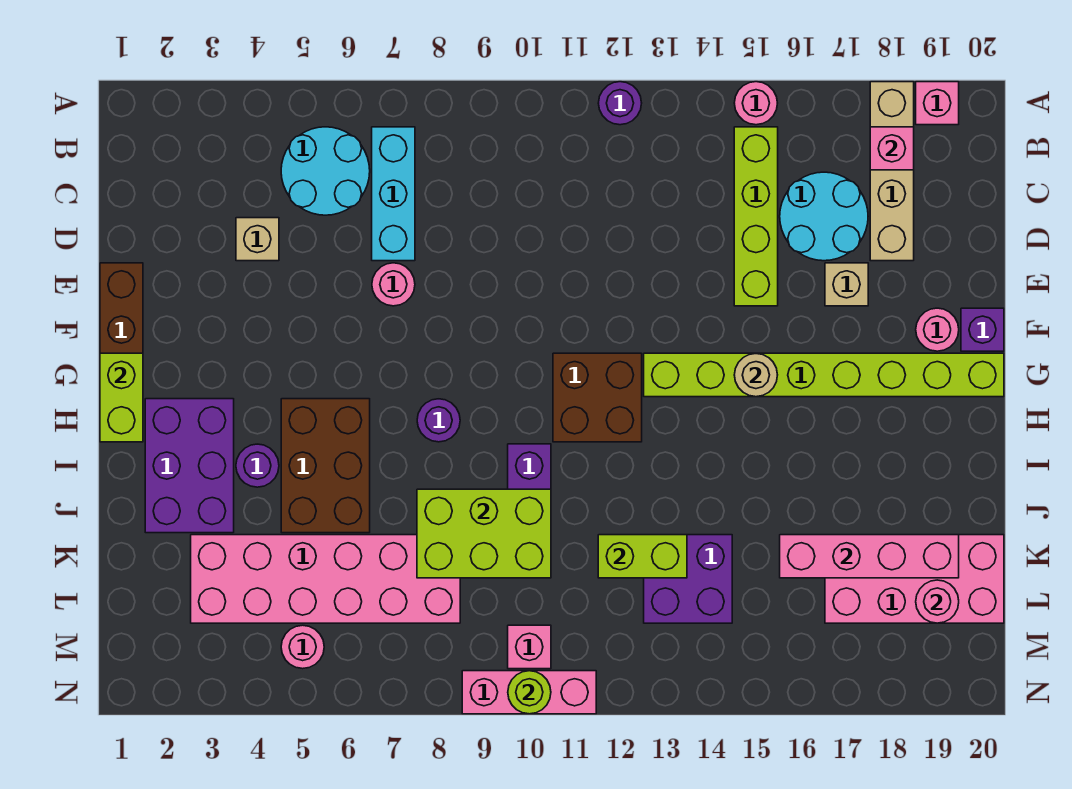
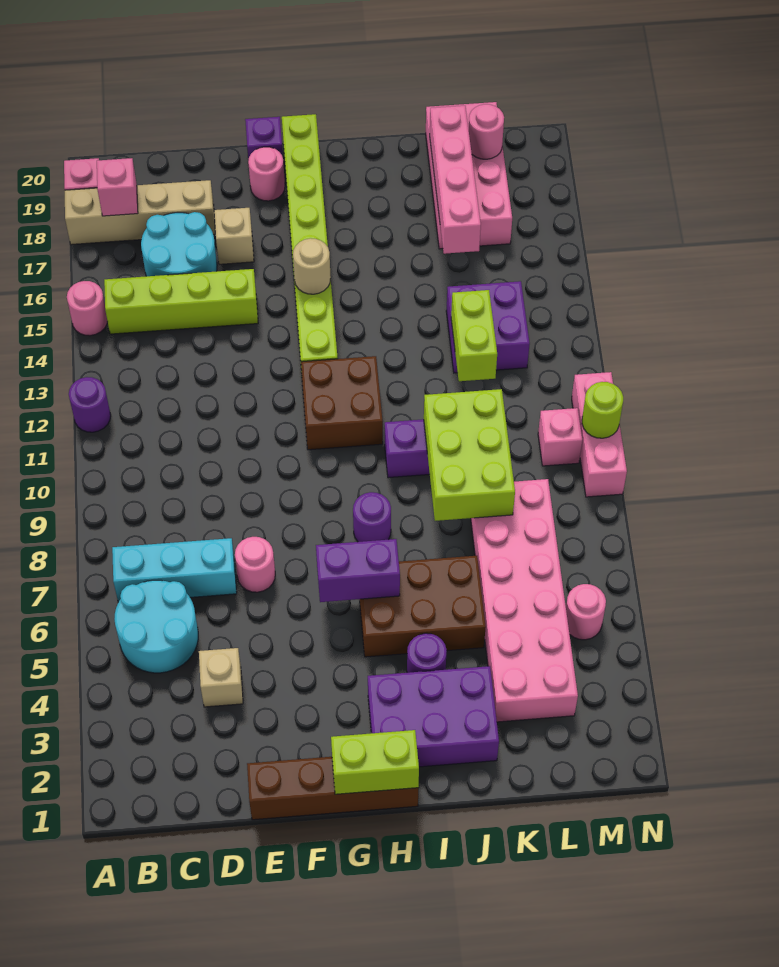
none -> purple 1x2 brick [316,539,400,602]

